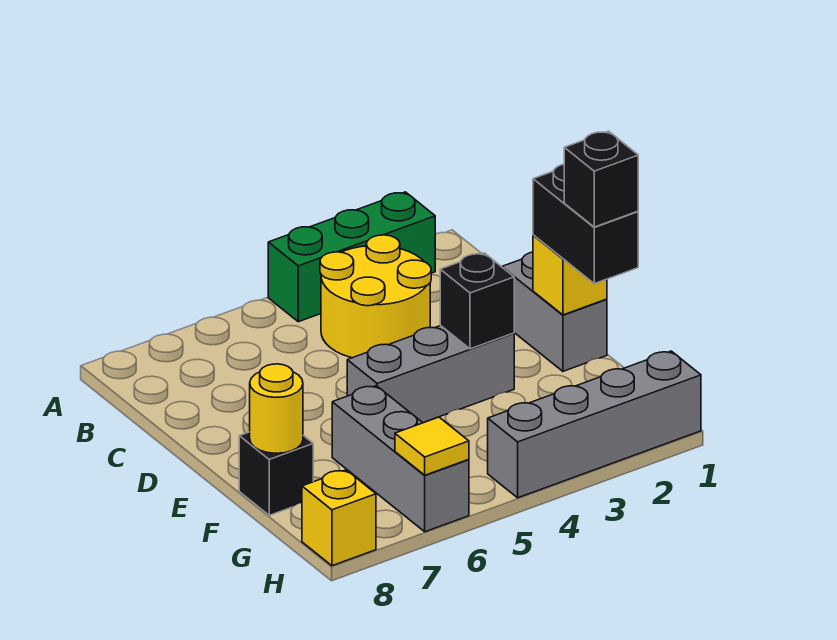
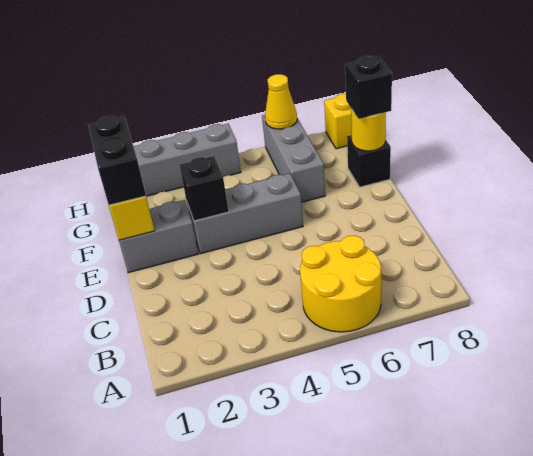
green 1x3 brick [268,192,435,322] -> none
yellow 2x2 round brick [320,235,431,358] -> yellow 2x2 round brick moved to [300,235,381,332]
grey 1x2 brick [502,252,607,371] -> grey 1x2 brick turned to [119,200,198,273]
black 1x1 brick [564,131,638,227] -> black 1x1 brick moved to [345,56,392,119]
yellow 1x1 tile [395,417,469,475] -> yellow 1x1 cone [265,74,297,129]

